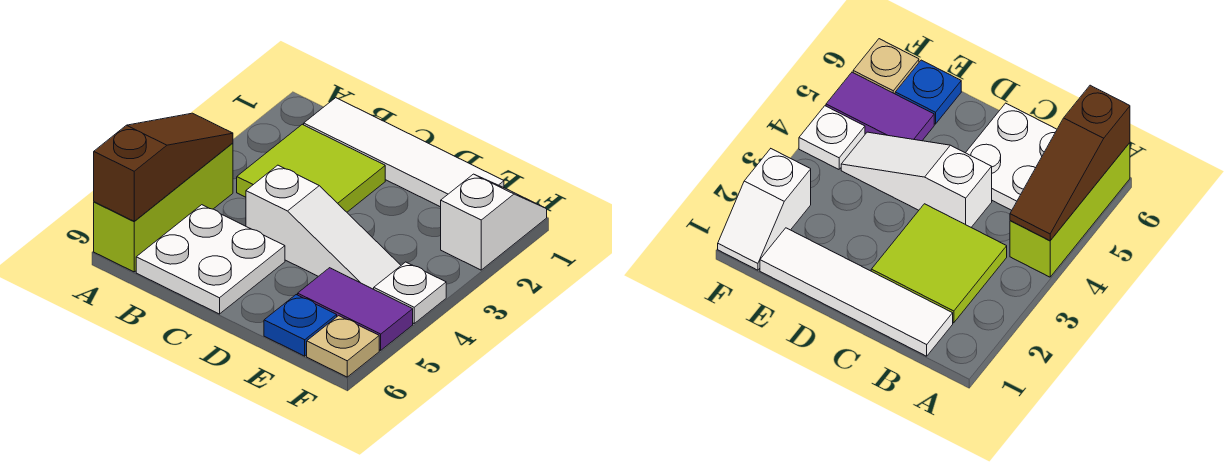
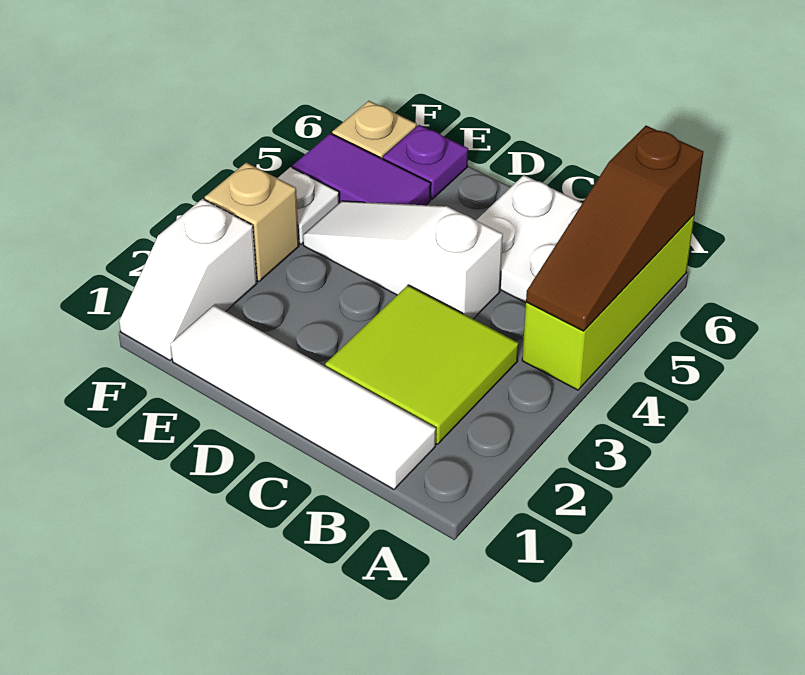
blue 1x1 plate [264,295,337,356] -> purple 1x1 plate [383,125,468,199]
none -> tan 1x1 brick [205,162,299,282]

